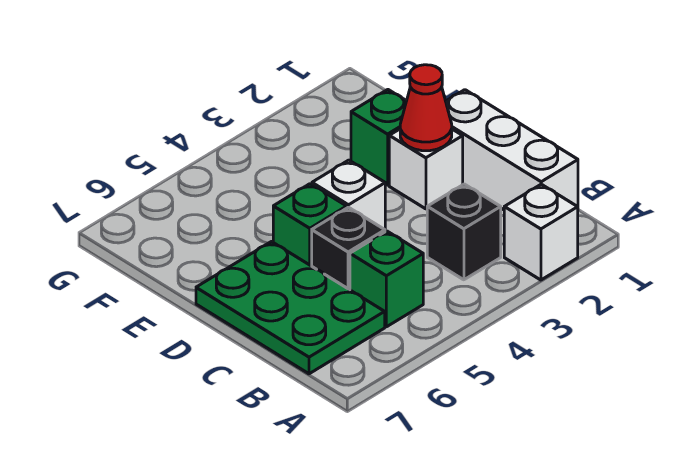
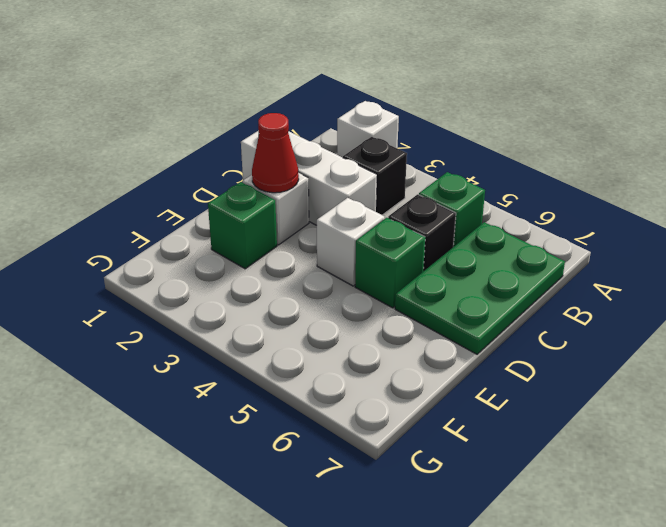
white 1x3 brick [446,90,578,210] -> white 1x3 brick turned to [241,130,377,225]

